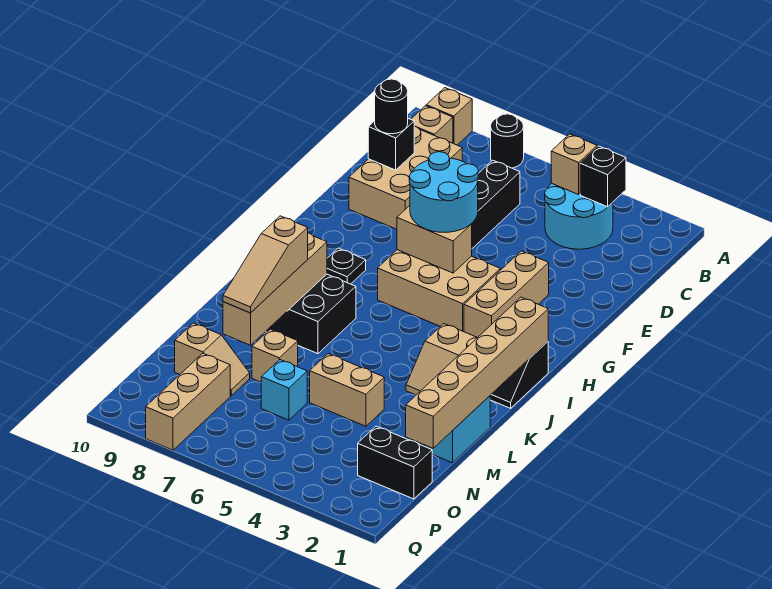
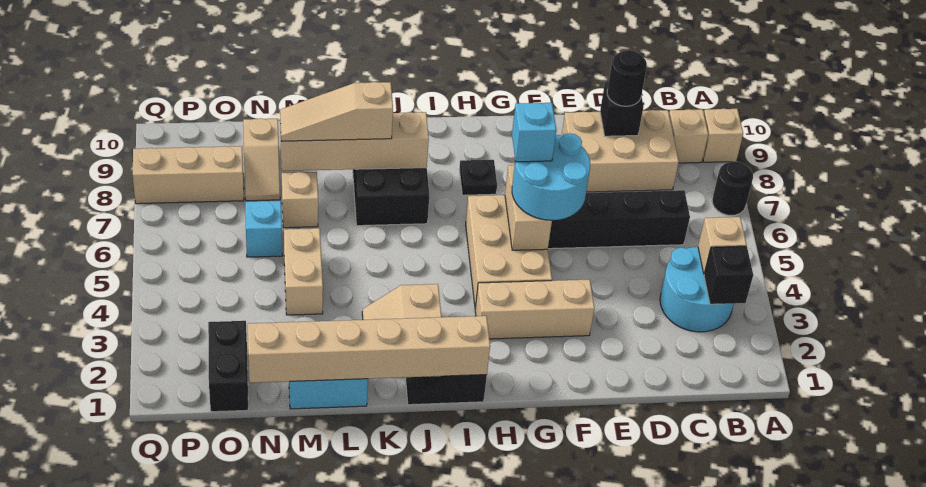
none -> cyan 1x1 brick [512,102,556,162]

